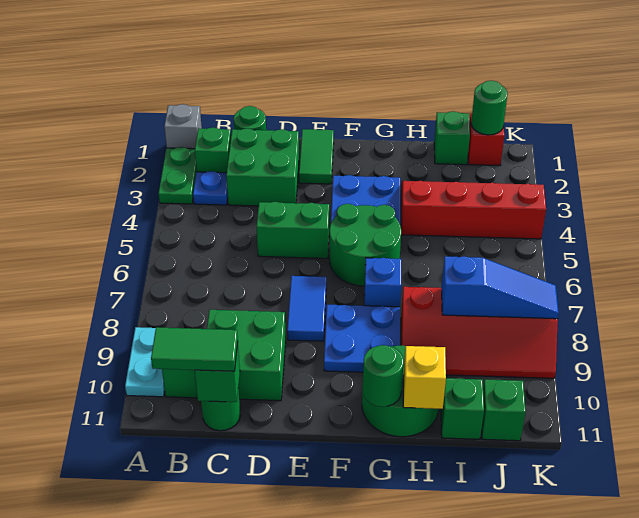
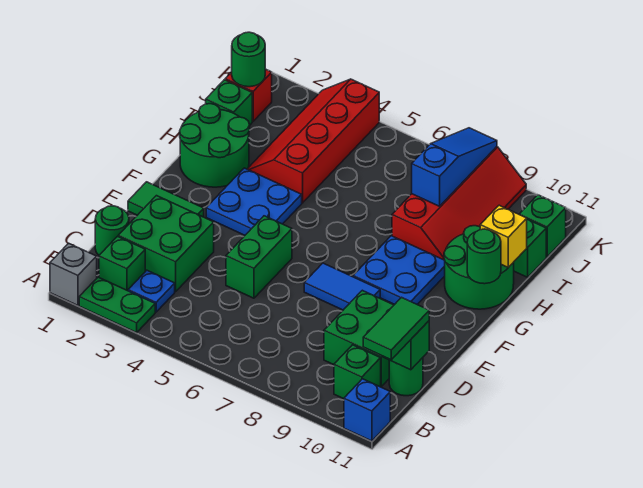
cyan 1x2 plate [125,327,165,397] -> none
green 2x2 round brick [329,204,401,286] -> green 2x2 round brick moved to [180,104,250,187]
blue 1x1 brick [364,258,401,307] -> blue 1x1 brick moved to [344,379,390,441]

